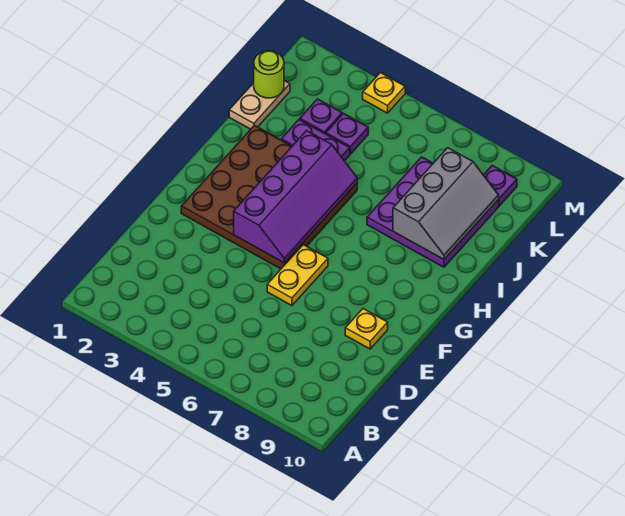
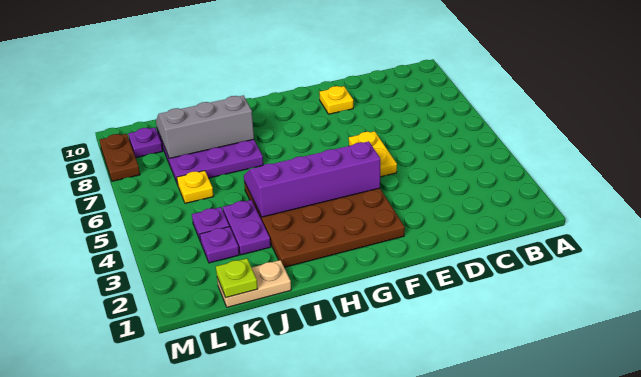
yellow 1x2 plate [267,245,328,306] -> yellow 1x2 plate turned to [349,131,397,177]
lime 1x1 round brick [254,51,284,98] -> lime 1x1 plate [216,258,258,298]
yellow 1x1 plate [363,73,405,113] -> yellow 1x1 plate moved to [177,171,214,203]
none -> brown 1x2 plate [100,134,140,181]

